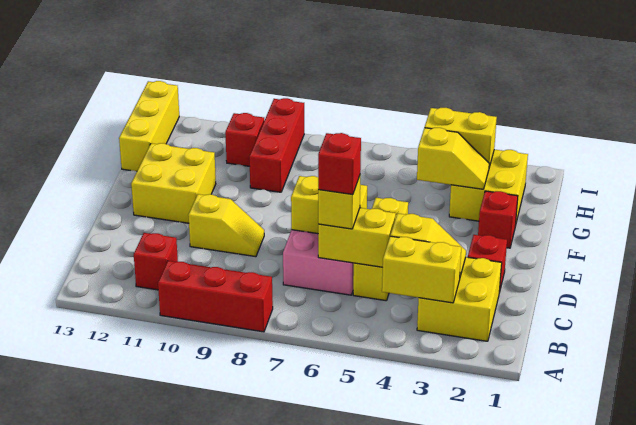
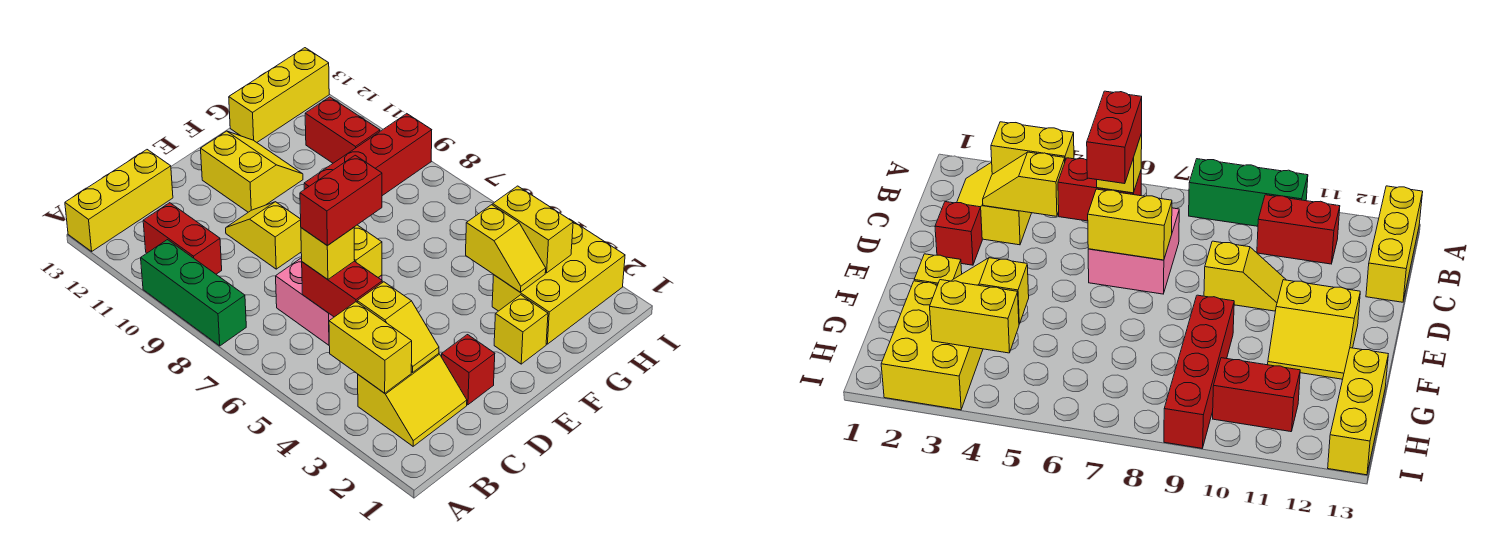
red 1x3 brick [158,261,273,332] -> green 1x3 brick [141,240,246,346]
yellow 2x2 brick [417,257,502,341] -> yellow 2x2 slope [358,354,467,446]
red 1x1 brick [134,233,178,290] -> red 1x2 brick [143,203,222,274]
yellow 1x3 brick [353,198,408,301] -> yellow 1x3 brick moved to [65,150,173,251]
yellow 1x2 brick [318,208,396,267] -> red 1x2 brick [302,261,382,317]
red 1x1 brick [318,133,361,195] -> red 1x2 brick [300,155,382,246]
yellow 1x2 slope [188,194,264,257] -> yellow 1x2 slope turned to [226,202,301,269]
yellow 2x2 brick [131,143,216,223] -> yellow 2x2 slope [201,131,303,212]
red 1x1 brick [478,191,518,248] -> yellow 1x1 brick [494,295,548,364]
yellow 2x2 brick [449,149,528,226] -> yellow 2x3 brick [492,219,625,344]
red 1x3 brick [249,98,304,192] -> red 1x4 brick [304,114,432,196]
red 1x1 brick [225,113,264,166] -> red 1x2 brick [305,97,380,163]

